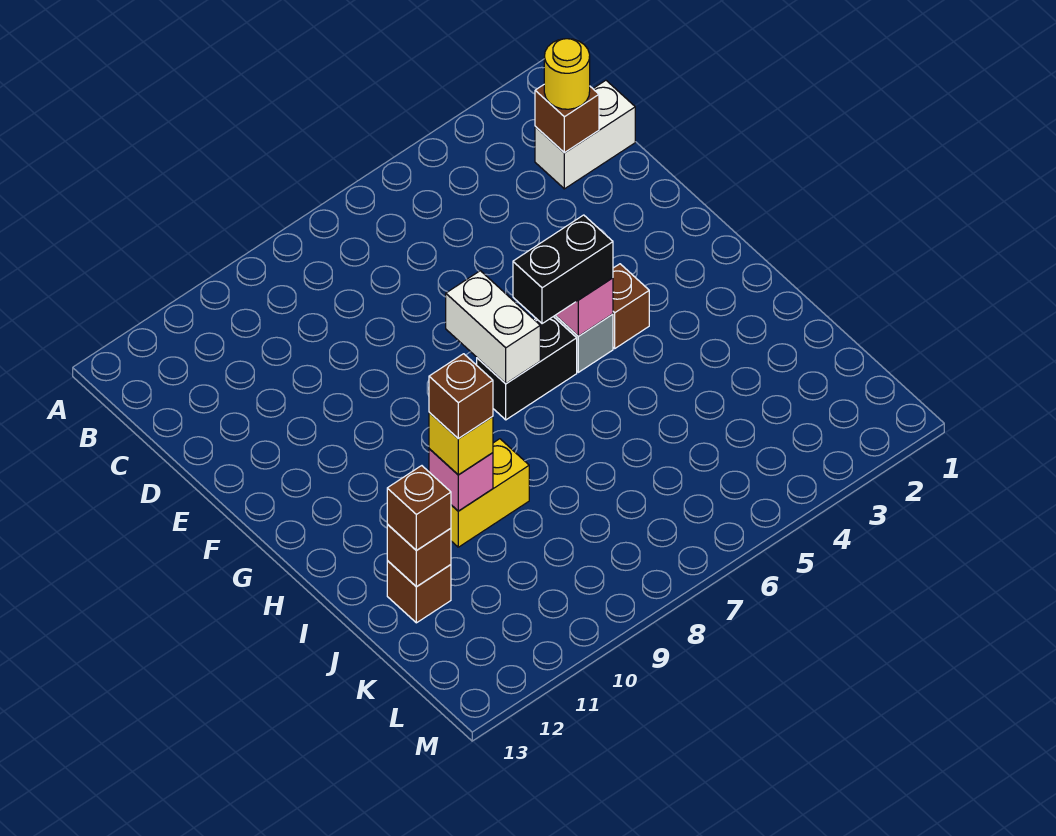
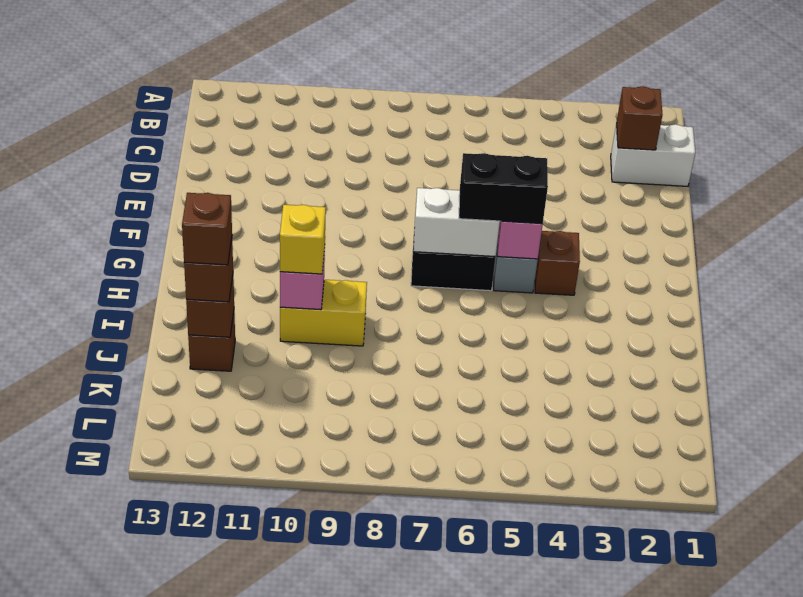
yellow 1x1 round brick [544,39,590,109] -> none
white 1x2 brick [446,271,540,384] -> white 1x2 brick turned to [413,188,500,257]
brown 1x1 brick [429,354,493,439] -> brown 1x1 brick moved to [182,193,232,265]

